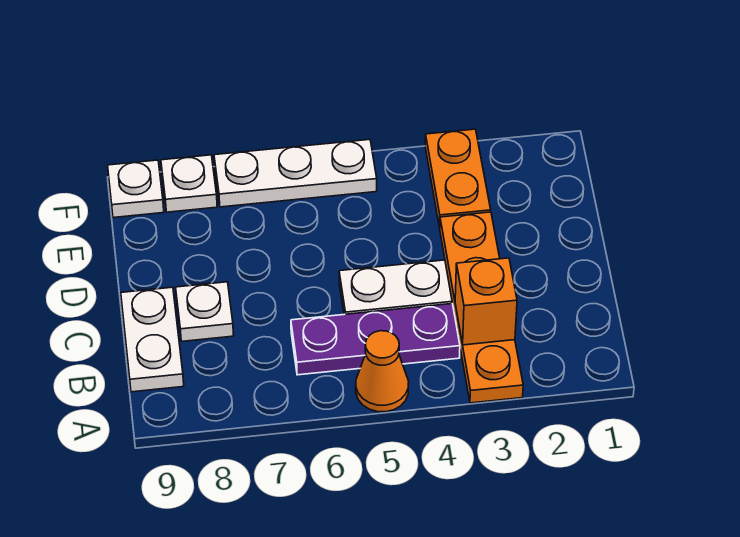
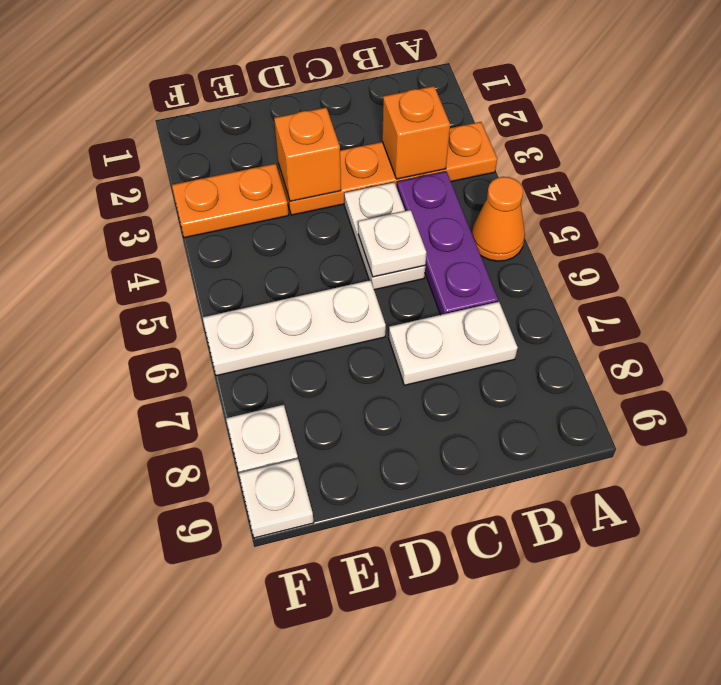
white 1x2 plate [121,287,184,392] -> white 1x2 plate moved to [389,302,518,385]
white 1x1 plate [176,282,234,341] -> white 1x1 plate moved to [358,210,426,277]
none -> orange 1x1 brick [274,108,341,201]
white 1x3 plate [214,140,377,207] -> white 1x3 plate turned to [203,280,386,376]

